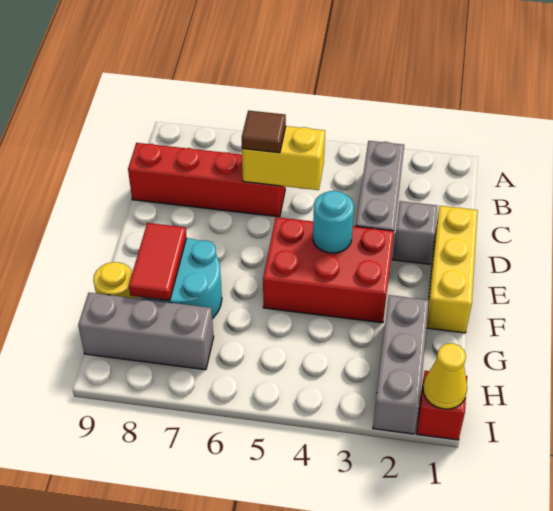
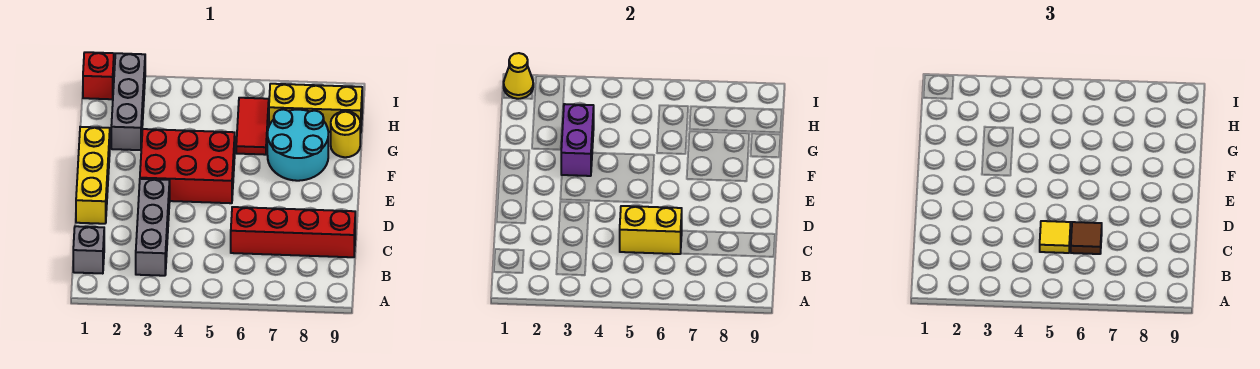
none -> yellow 1x1 tile [1040,221,1071,253]
grey 1x1 brick [393,201,437,264] -> grey 1x1 brick moved to [73,226,104,274]
cyan 1x1 round brick [313,191,354,253] -> none
none -> purple 1x2 brick [561,104,594,176]
red 1x2 tile [129,223,186,301] -> red 1x2 tile moved to [236,98,269,155]
grey 1x3 brick [78,293,214,370] -> yellow 1x3 brick [269,84,362,133]

